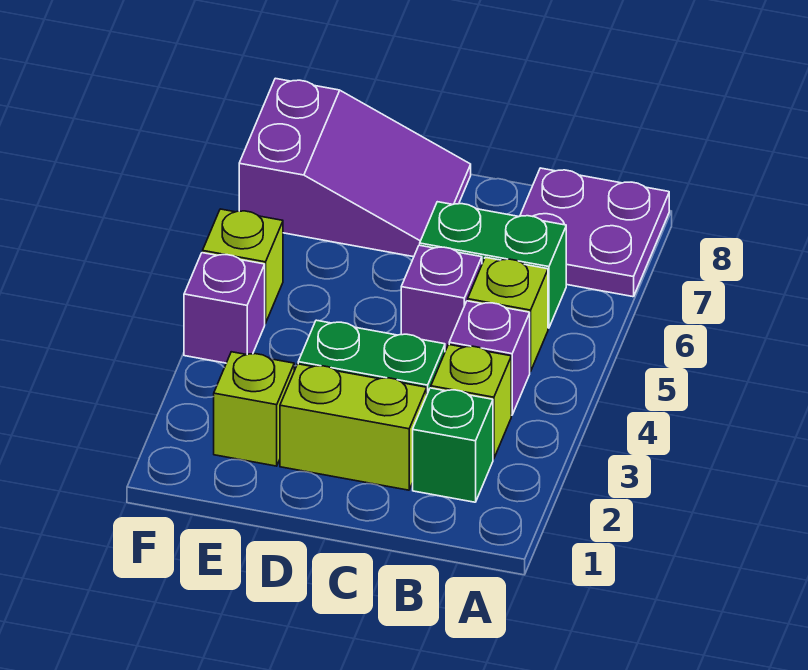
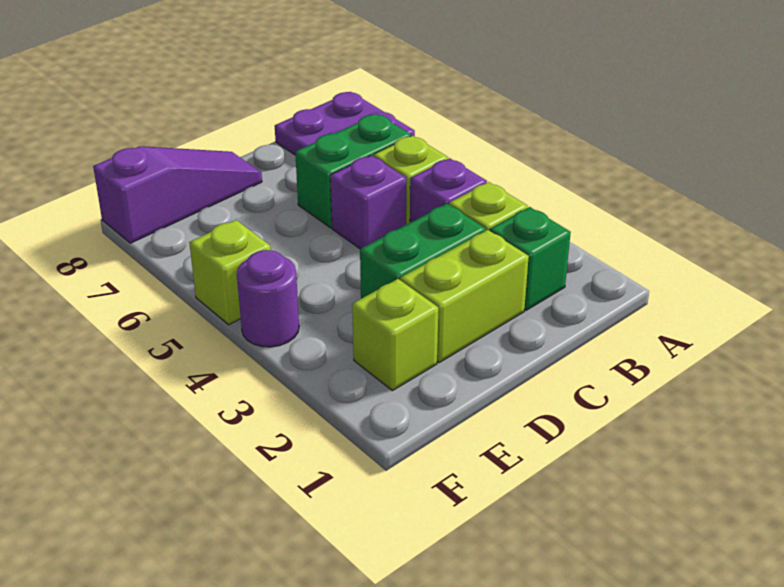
purple 2x3 slope [239,78,471,257] -> purple 1x3 slope [93,146,262,243]
purple 1x1 brick [184,253,265,363] -> purple 1x1 round brick [237,250,299,347]

